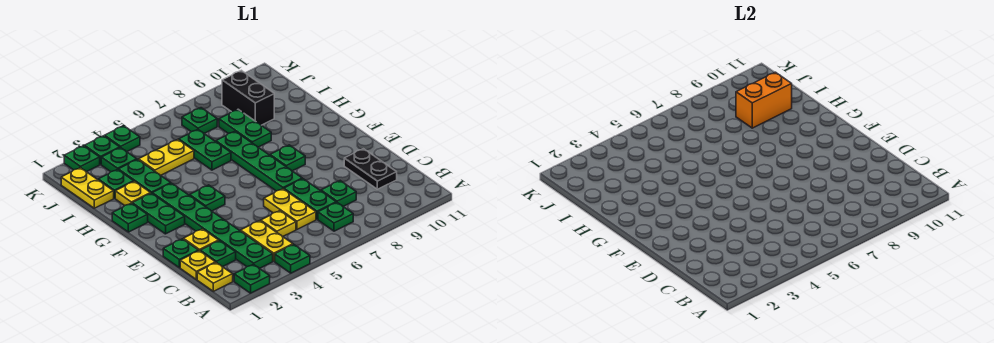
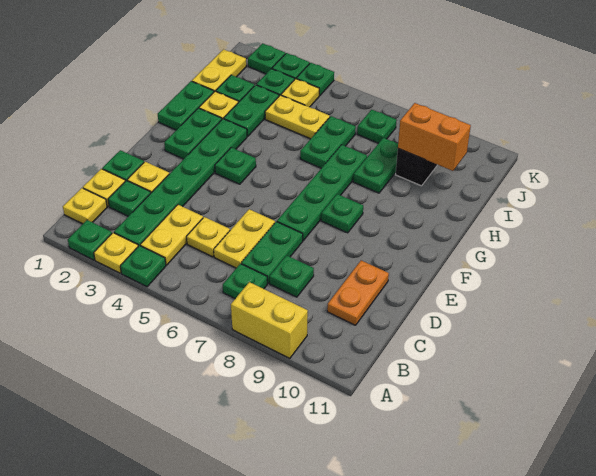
none -> yellow 1x1 plate [94,233,138,273]
none -> yellow 1x2 brick [231,282,308,358]
black 1x2 plate [344,149,397,189] -> orange 1x2 plate [327,260,389,325]
green 1x1 plate [112,203,148,232] -> green 1x2 plate [158,81,214,130]
none -> yellow 1x1 plate [281,79,319,107]

